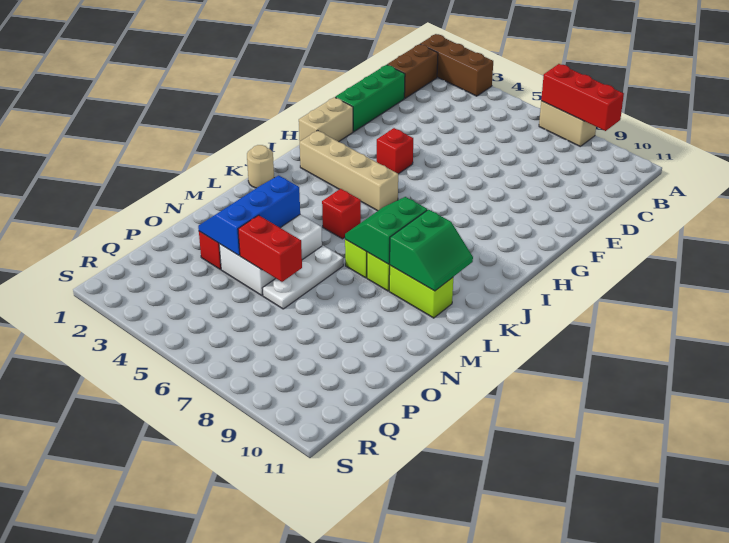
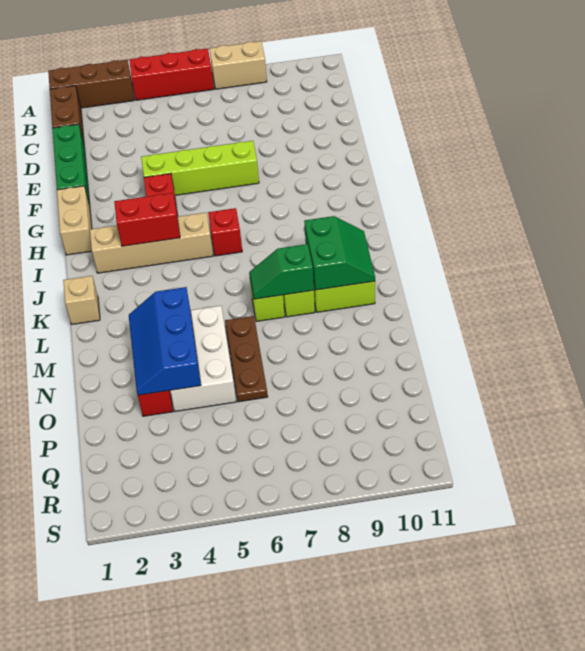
red 1x3 brick [541,64,624,131] -> red 1x3 brick moved to [129,49,214,100]
none -> lime 1x4 brick [141,141,259,195]
tan 1x1 round brick [247,145,274,188] -> tan 1x1 brick [63,276,100,325]
red 1x1 brick [322,189,361,239] -> red 1x1 brick moved to [208,208,242,256]
green 2x2 slope [345,197,427,264] -> green 1x2 slope [249,244,314,299]
white 1x3 plate [262,246,343,309] -> brown 1x3 plate [225,316,268,402]
red 1x2 brick [238,215,302,282] -> red 1x2 brick moved to [114,193,180,246]

